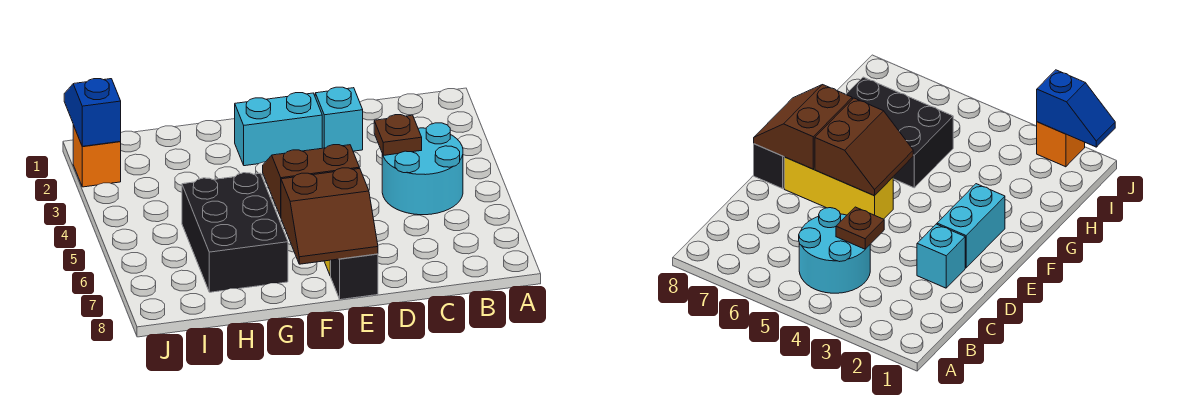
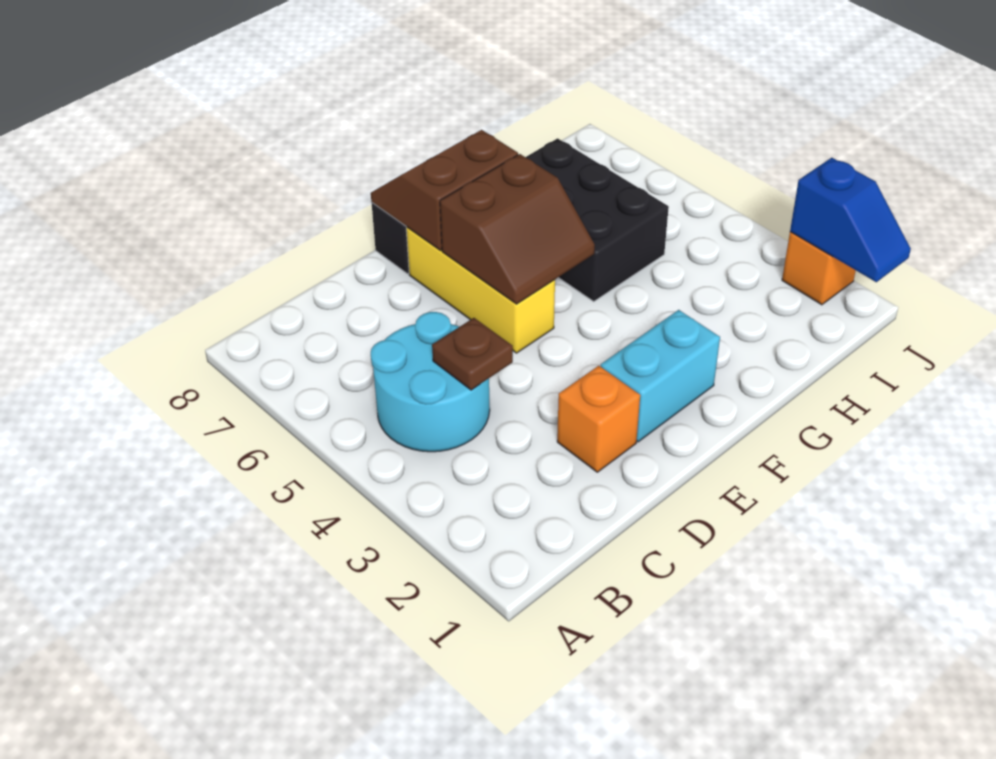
cyan 1x1 brick [315,87,363,151] -> orange 1x1 brick [557,366,640,472]

